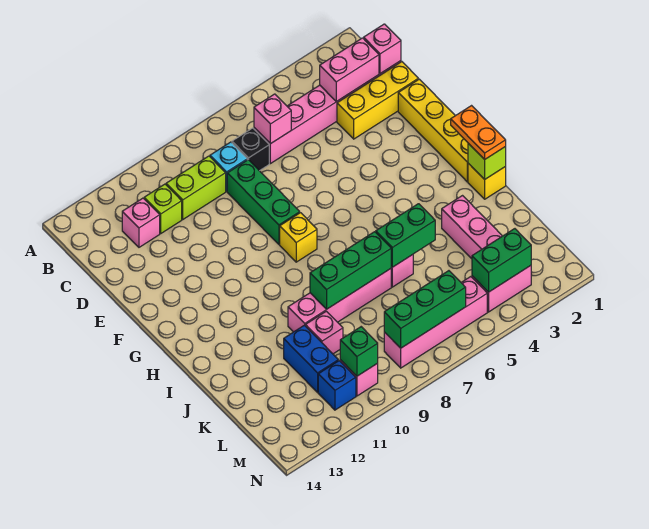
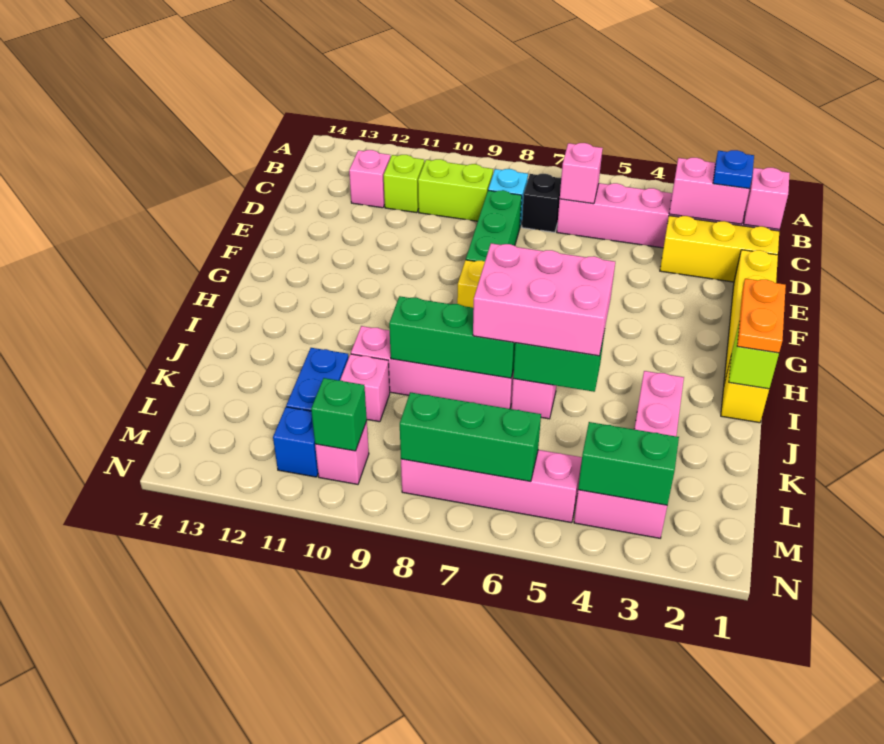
none -> blue 1x1 plate [713,150,754,189]
none -> pink 2x3 brick [473,243,615,356]

